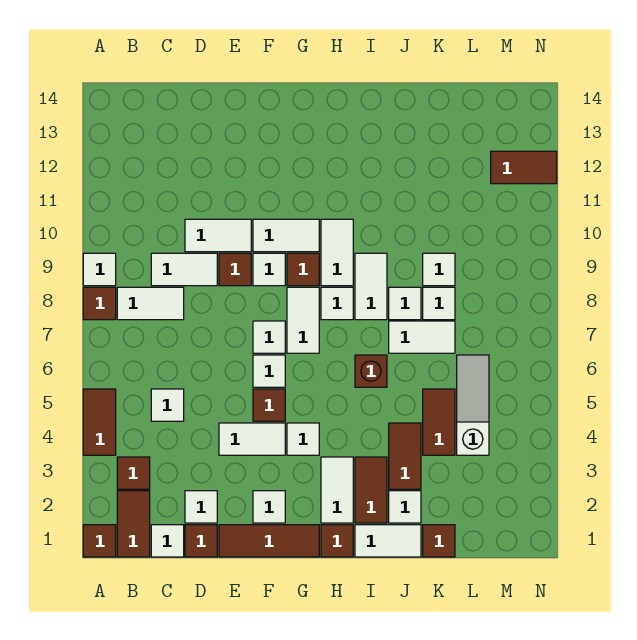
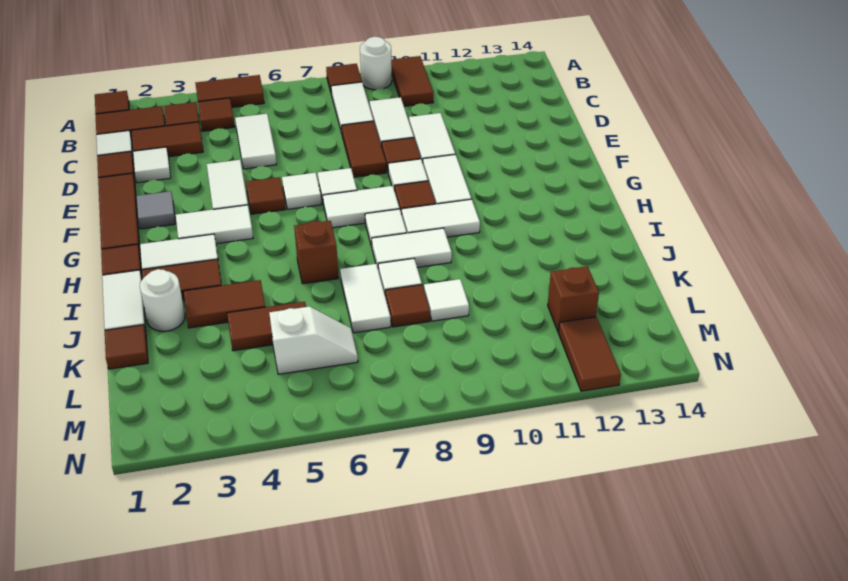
white 1x1 tile [83,253,116,286] -> white 1x1 round brick [360,37,392,90]
none -> brown 1x2 tile [391,56,433,106]
none -> brown 1x1 tile [198,98,234,131]
none -> brown 1x2 tile [131,122,203,157]
white 1x1 tile [151,389,184,421] -> white 1x2 tile [235,114,277,169]
none -> brown 1x2 tile [342,121,386,177]
white 1x1 tile [253,491,285,523] -> grey 1x1 tile [136,191,175,229]
white 1x1 tile [287,423,319,455] -> white 1x2 tile [176,205,253,244]
white 1x1 tile [389,491,421,523] -> white 1x1 round brick [140,269,185,331]
white 1x1 tile [423,287,455,320] -> brown 1x1 tile [385,285,430,327]
white 1x3 slope [457,355,489,455] -> white 1x2 slope [269,307,358,374]
none -> brown 1x1 brick [548,266,599,332]

